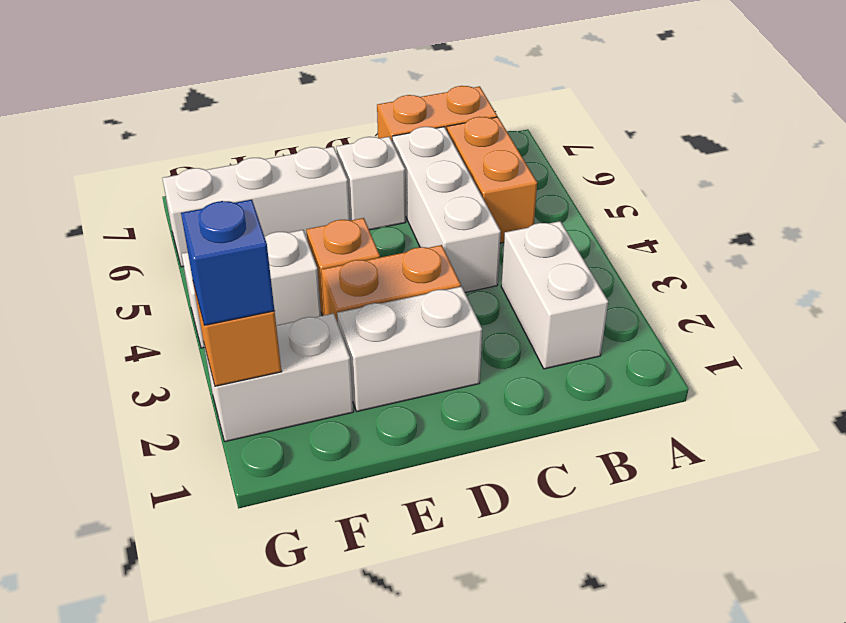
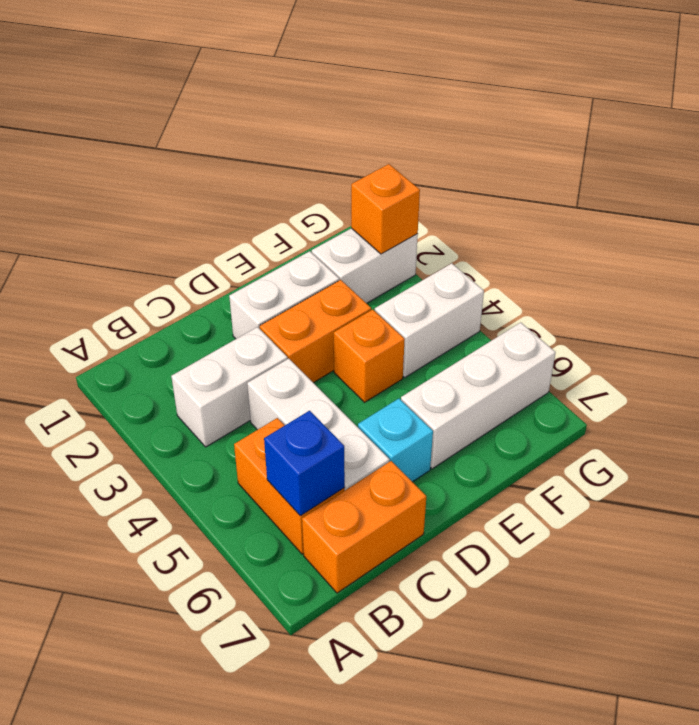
white 1x2 brick [501,221,608,369] -> white 1x2 brick turned to [171,327,288,447]
white 1x1 brick [337,137,406,230] -> cyan 1x1 brick [358,399,433,482]
blue 1x1 brick [181,200,275,325] -> blue 1x1 brick moved to [264,411,345,516]

